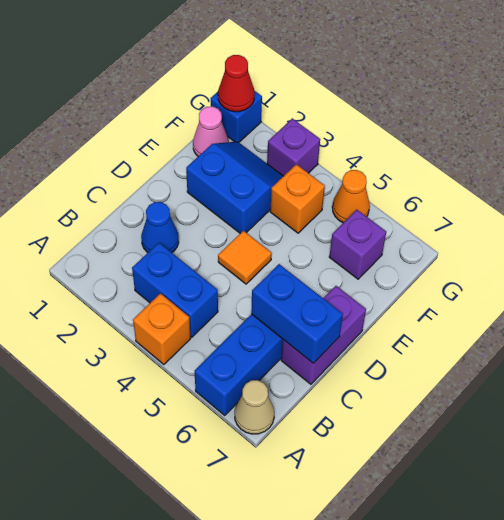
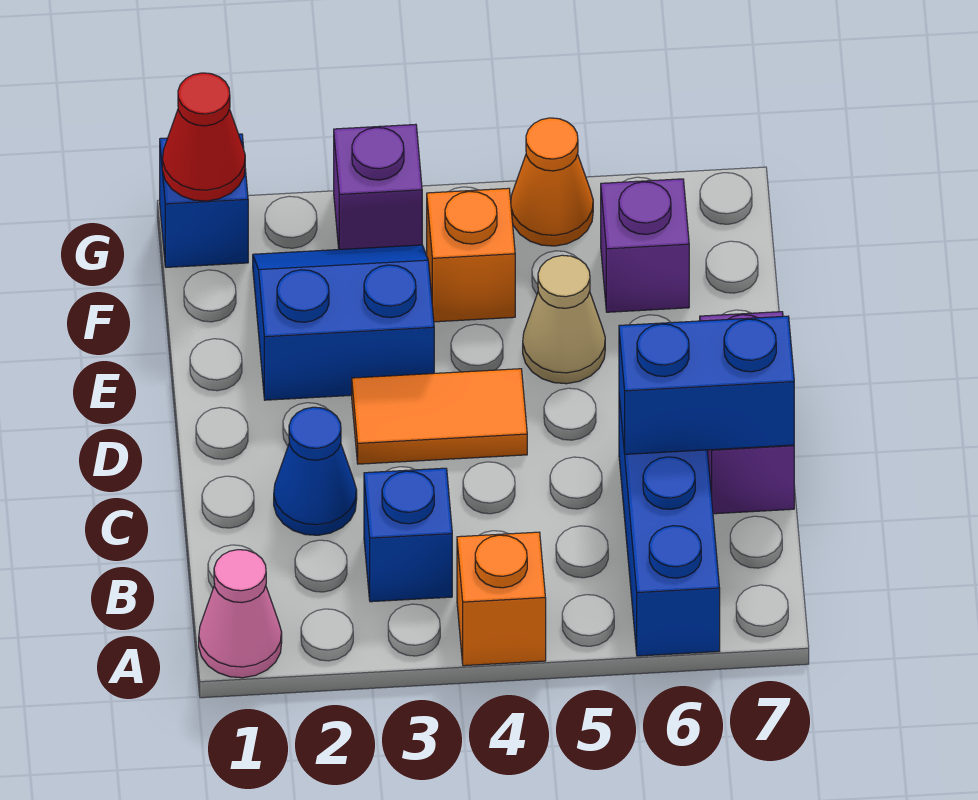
tan 1x1 cone [235,380,274,434] -> tan 1x1 cone moved to [523,255,605,384]
blue 1x2 brick [132,243,218,337] -> blue 1x1 brick [364,468,452,602]
orange 1x1 tile [218,231,272,284] -> orange 1x2 tile [352,369,527,464]
pink 1x1 cone [193,106,229,156] -> pink 1x1 cone moved to [199,550,282,678]

